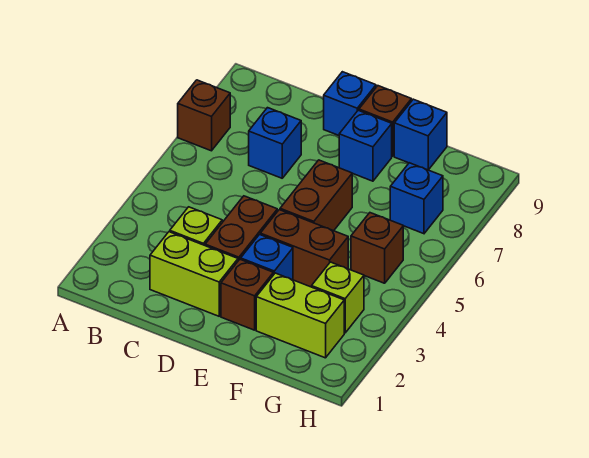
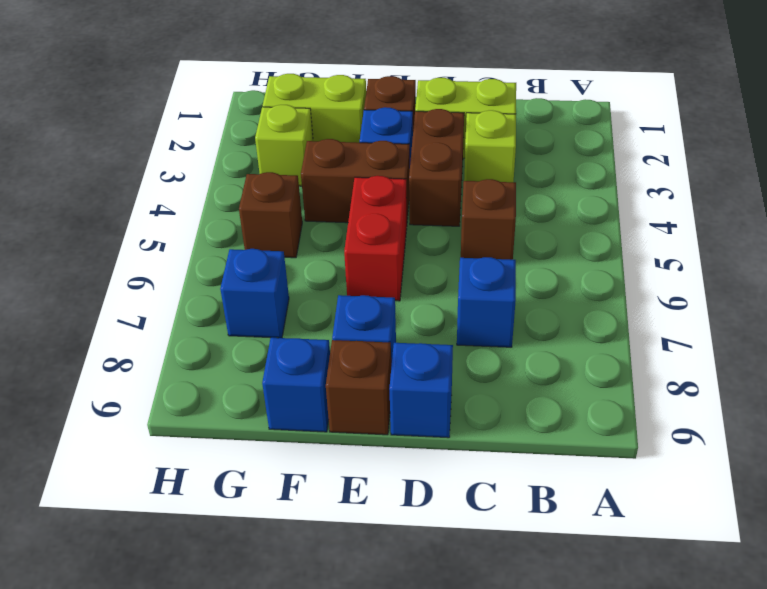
brown 1x1 brick [178,80,230,151] -> brown 1x1 brick moved to [461,179,516,260]
brown 1x2 brick [280,160,352,231] -> red 1x2 brick [344,176,407,301]

